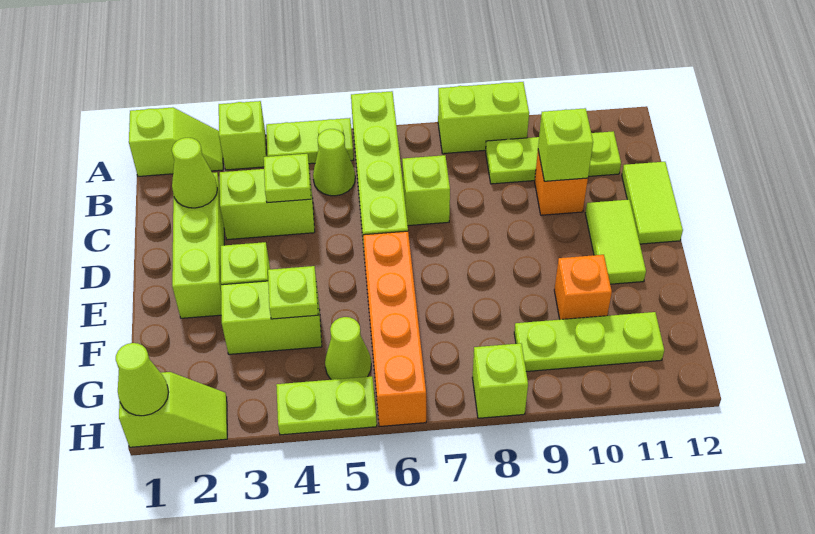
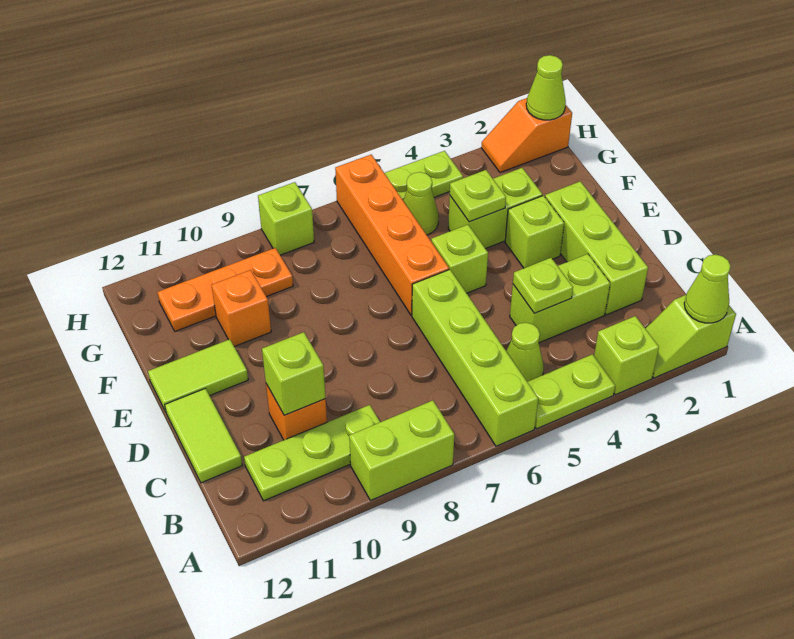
lime 1x1 cone [172,138,217,208] -> lime 1x1 cone moved to [684,255,730,323]
lime 1x1 brick [402,155,450,226] -> lime 1x1 brick moved to [431,225,488,293]
lime 1x2 tile [585,200,646,284] -> lime 1x2 tile turned to [148,339,248,412]
lime 1x3 plate [514,312,664,371] -> orange 1x3 plate [158,248,293,331]
lime 1x2 slope [119,372,227,447] -> orange 1x2 slope [481,98,572,173]

